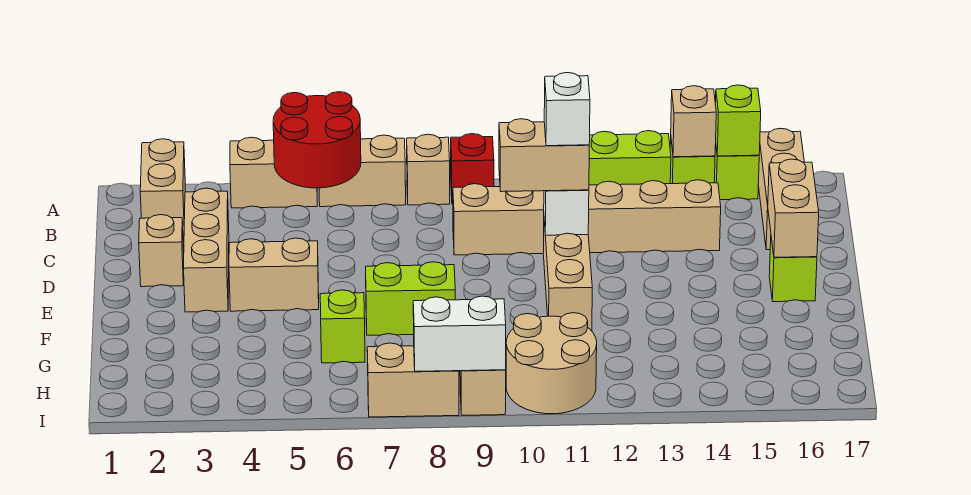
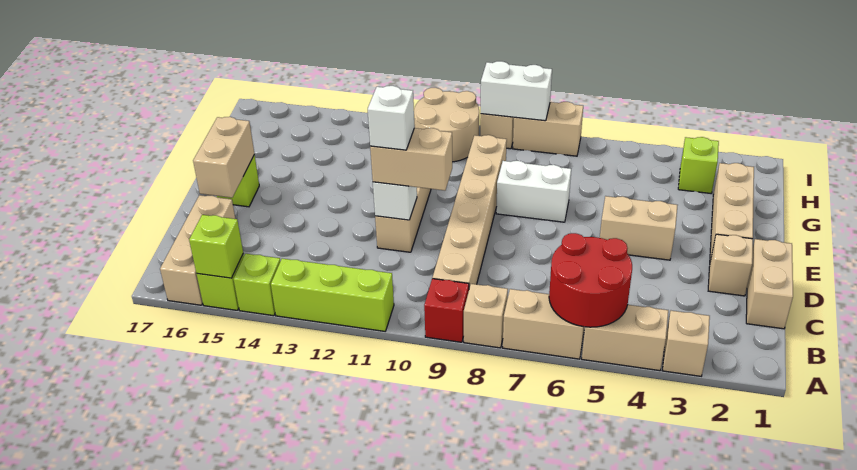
tan 1x2 brick [140,139,185,234] -> tan 1x2 brick moved to [746,239,793,329]
tan 1x1 brick [671,86,716,157] -> tan 1x1 brick moved to [662,311,710,376]
tan 1x3 brick [184,188,229,312] -> tan 1x3 brick moved to [710,163,754,261]
tan 1x6 brick [453,180,721,255] -> tan 1x6 brick turned to [432,135,507,288]
lime 1x2 brick [366,262,455,335] -> white 1x2 brick [496,161,571,222]
lime 1x1 brick [320,290,365,363] -> lime 1x1 brick moved to [678,137,719,193]

